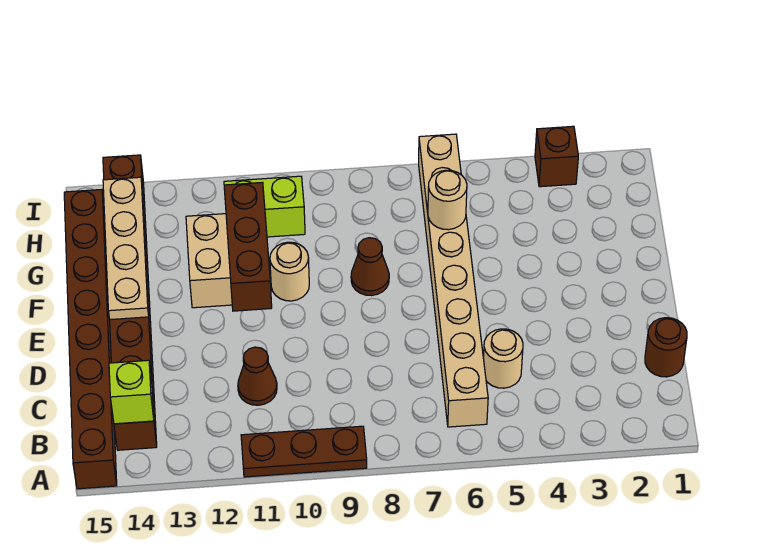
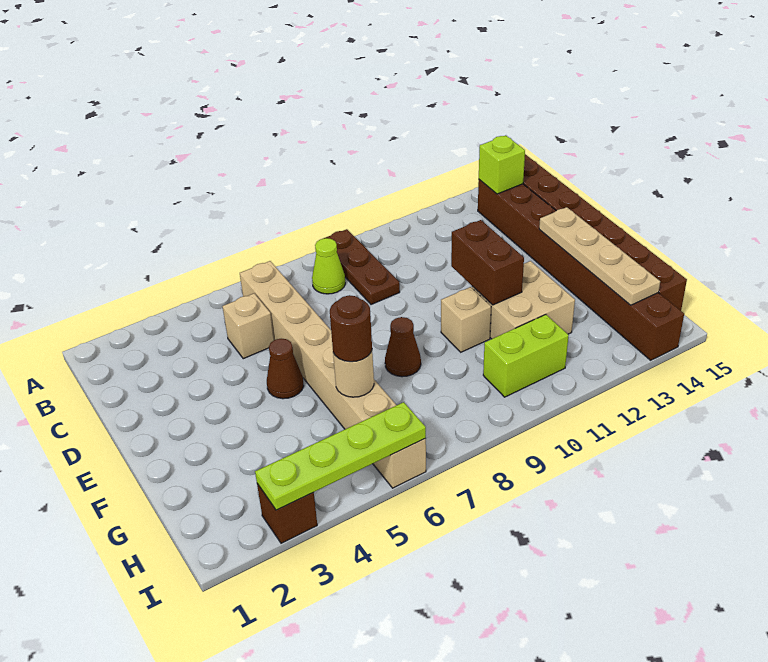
brown 1x3 plate [241,426,367,477] -> brown 1x3 plate turned to [323,229,400,305]
none -> lime 1x1 cone [312,238,345,294]
brown 1x1 round brick [645,318,687,377] -> brown 1x1 round brick moved to [330,295,372,362]
tan 1x1 round brick [483,329,523,388] -> tan 1x1 brick [223,293,274,359]
brown 1x1 cone [238,347,277,405] -> brown 1x1 cone moved to [267,339,303,399]
brown 1x3 brick [224,182,272,311] -> brown 1x2 brick [451,220,524,305]
tan 1x1 round brick [270,242,309,301] -> tan 1x1 brick [441,287,491,352]
none -> lime 1x4 plate [255,402,426,510]

